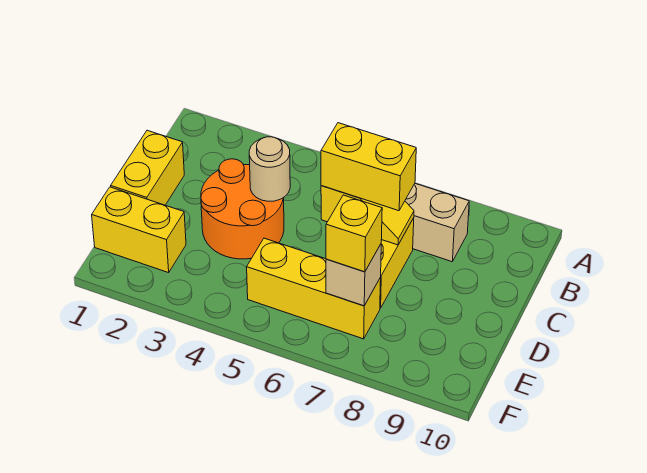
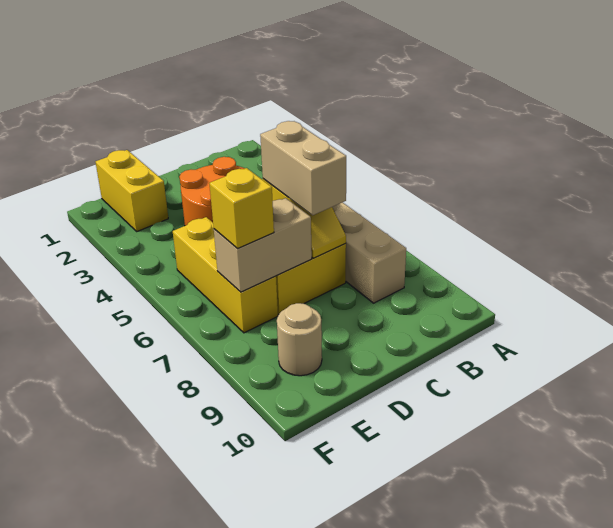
yellow 1x2 brick [111,130,184,205] -> none
tan 1x1 round brick [249,137,290,201] -> tan 1x1 round brick moved to [277,303,322,376]
yellow 1x2 brick [321,123,416,211] -> tan 1x2 brick [260,121,346,215]
tan 1x1 brick [326,244,381,306] -> tan 1x2 brick [214,198,312,292]

